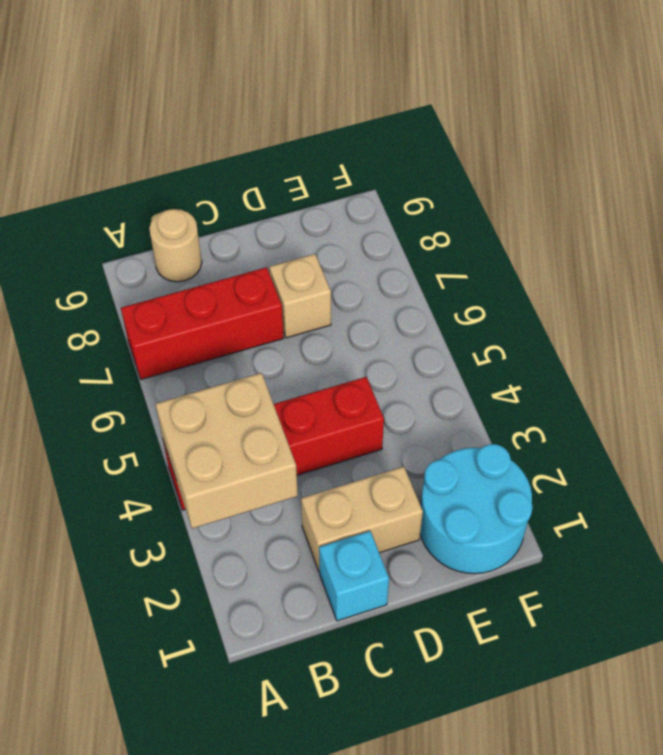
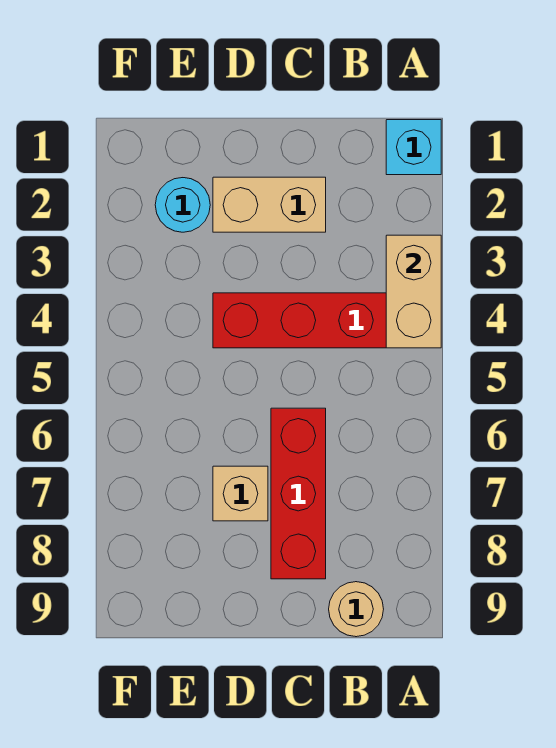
tan 2x2 brick [155,373,298,529] -> tan 1x2 brick [386,235,441,348]
red 1x3 brick [121,267,284,379] -> red 1x3 brick turned to [271,408,326,579]
cyan 1x1 brick [319,531,389,621] -> cyan 1x1 brick moved to [386,120,441,175]
cyan 2x2 round brick [420,444,533,574] -> cyan 1x1 round brick [155,178,210,232]

